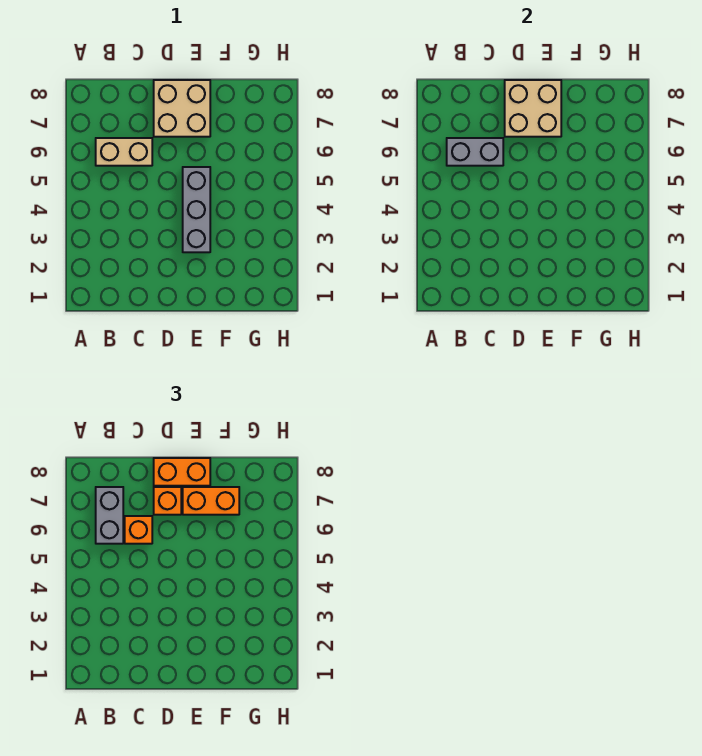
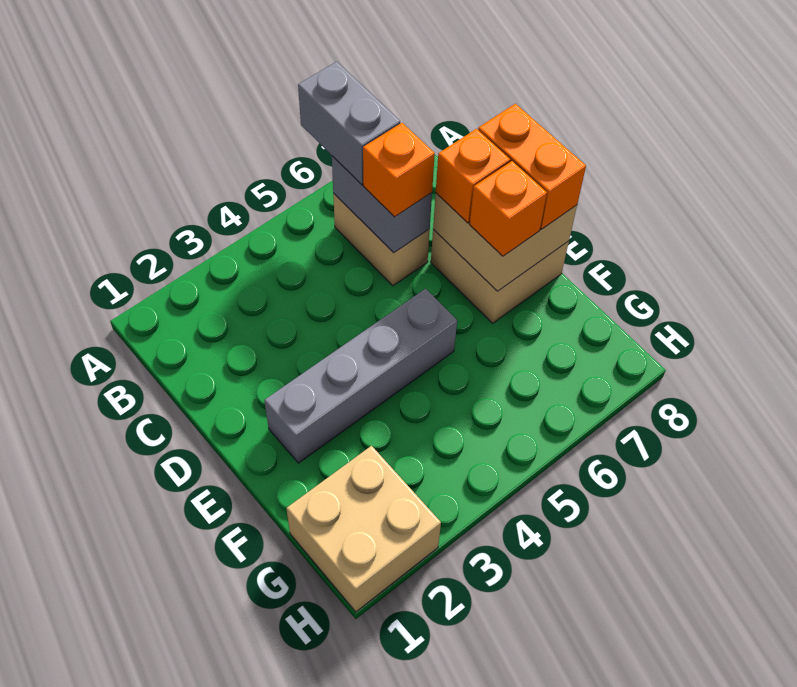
grey 1x2 brick [96,487,123,544] -> grey 1x2 brick turned to [298,62,400,185]
grey 1x3 brick [183,167,210,252] -> grey 1x4 brick [264,289,457,463]
orange 1x2 brick [183,487,239,515] -> orange 1x1 brick [470,161,547,256]
none -> tan 2x2 brick [286,446,441,612]

